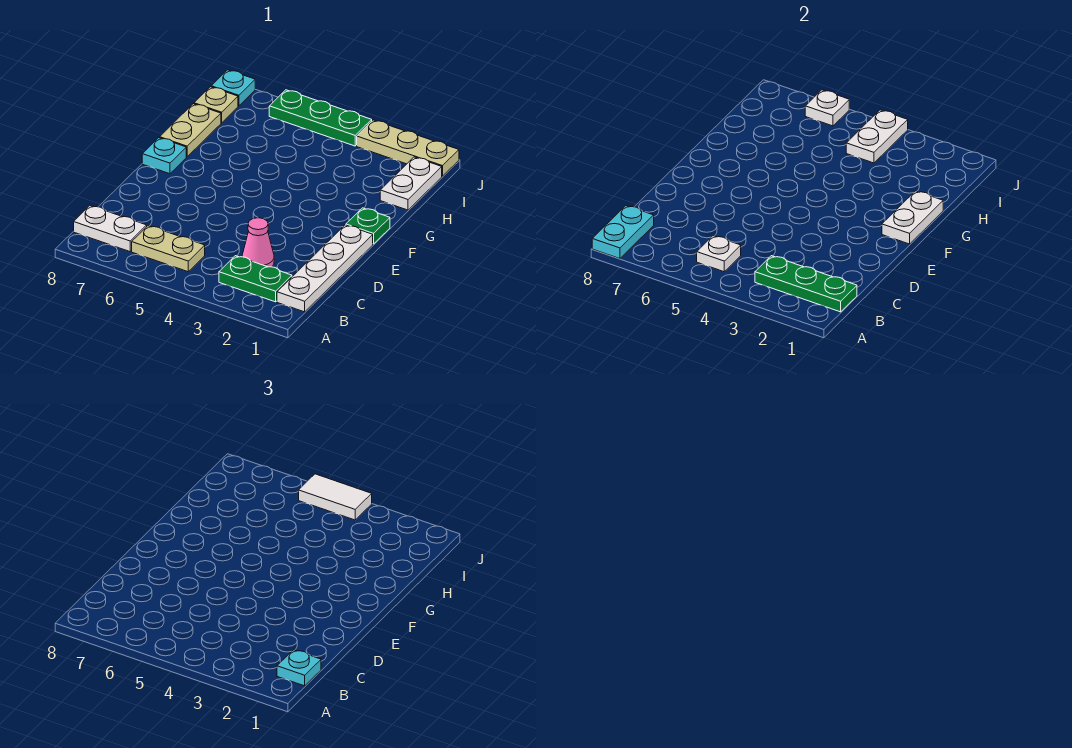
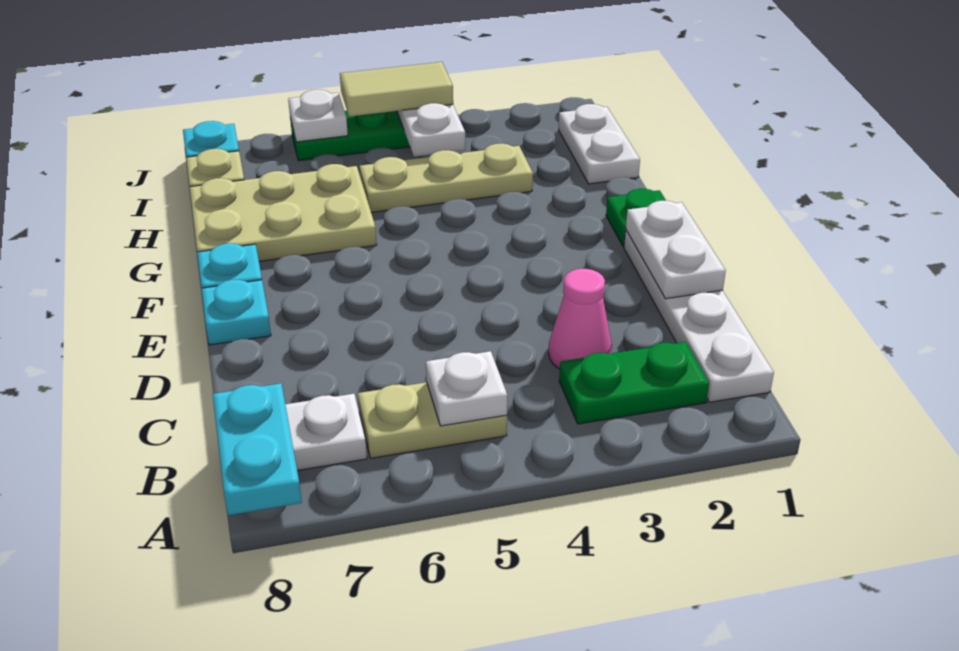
green 1x3 plate [755,256,857,312] -> none
cyan 1x1 plate [277,650,321,686] -> cyan 1x1 plate moved to [201,280,271,345]
white 1x2 plate [882,191,943,244] -> white 1x2 plate moved to [626,201,726,299]
tan 1x2 plate [160,104,221,157] -> tan 2x3 plate [190,164,377,261]
tan 1x3 plate [357,120,459,176] -> tan 1x3 plate moved to [360,143,533,212]
white 1x2 tile [299,474,372,520] -> tan 1x2 tile [340,62,453,116]

